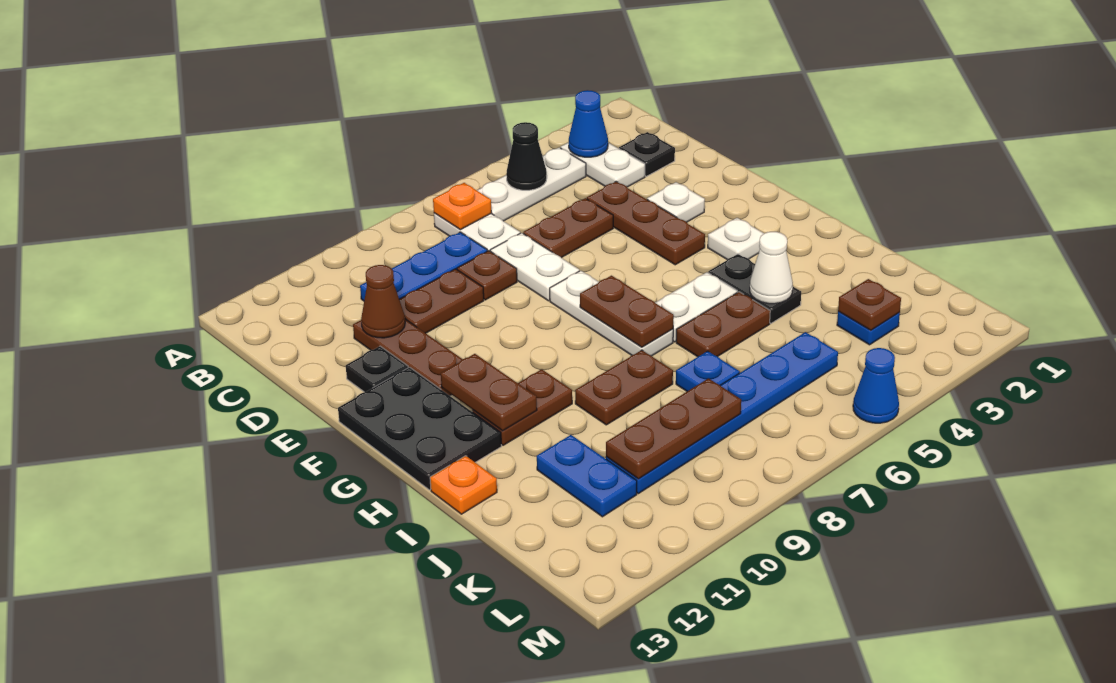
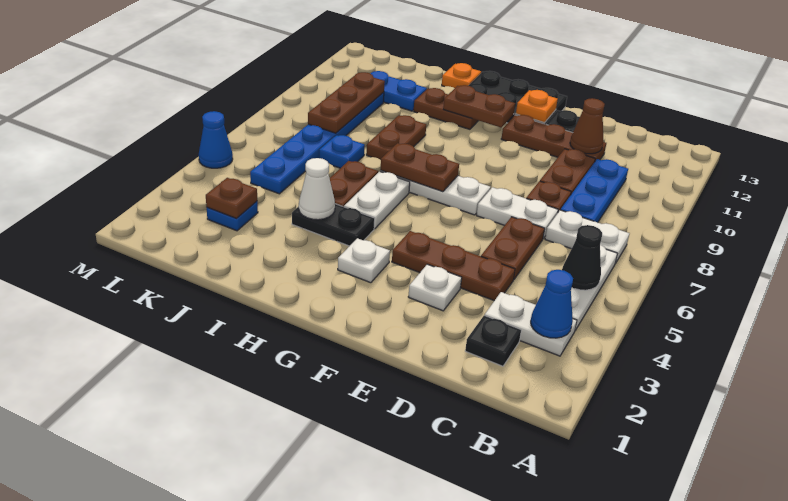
orange 1x1 plate [433,183,492,230] -> orange 1x1 plate moved to [516,90,558,123]
brown 1x2 plate [473,369,572,445] -> brown 1x2 plate turned to [414,88,478,129]

